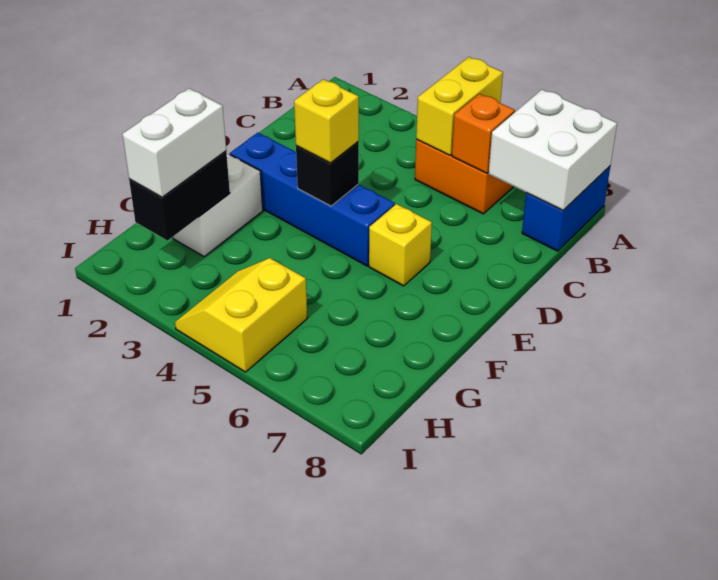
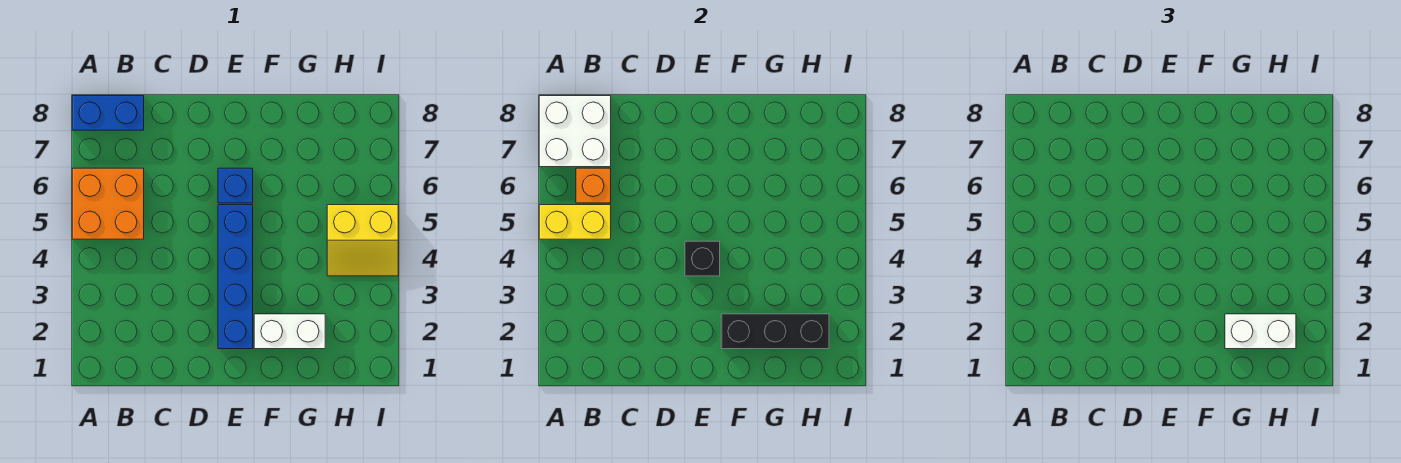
yellow 1x1 brick [294,79,359,163] -> none
yellow 1x1 brick [369,204,432,286] -> blue 1x1 brick [218,168,253,203]
black 1x2 brick [129,151,230,241] -> black 1x3 brick [721,314,829,349]

